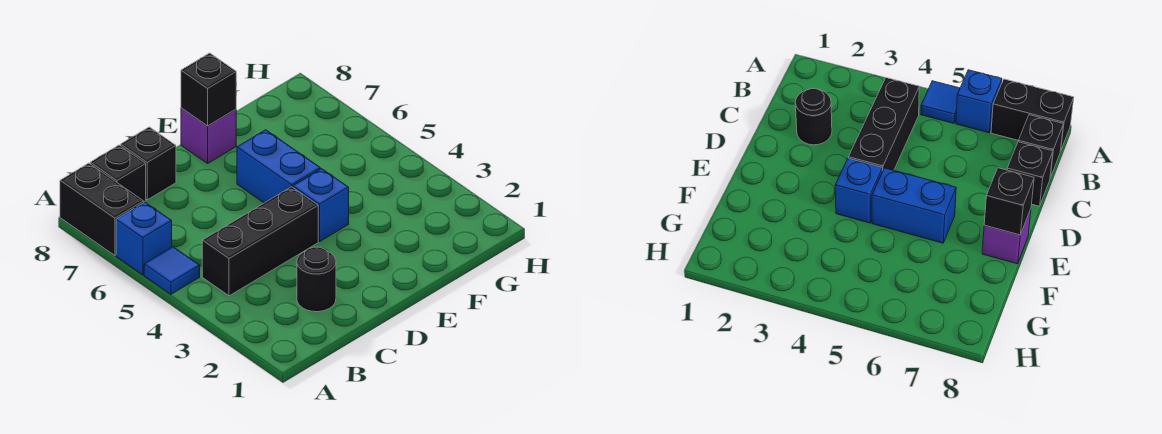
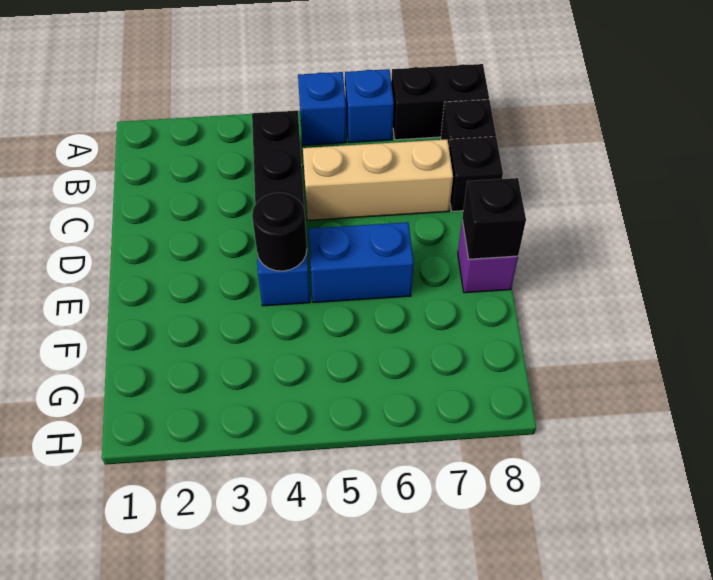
blue 1x1 tile [144,247,200,294] -> blue 1x1 brick [298,72,346,145]
black 1x1 round brick [297,247,336,312] -> black 1x1 round brick moved to [252,193,307,271]
none -> tan 1x3 brick [303,139,453,220]

